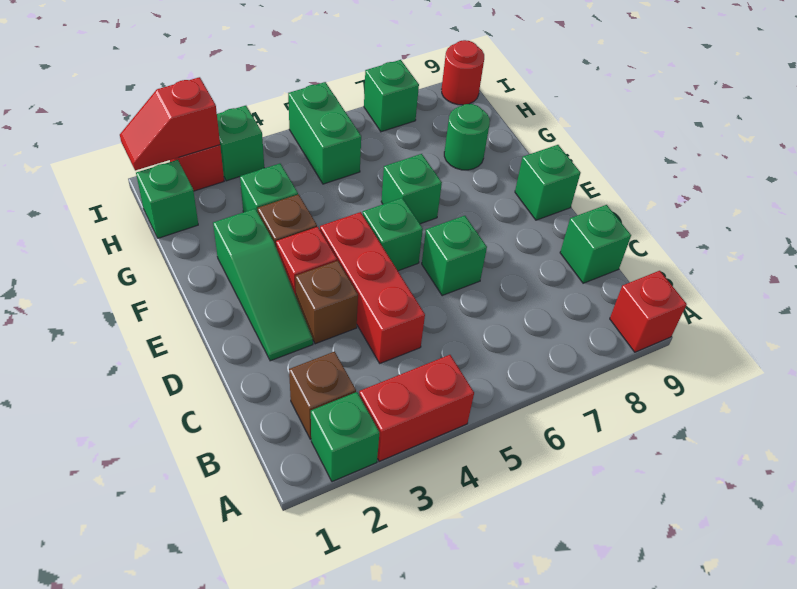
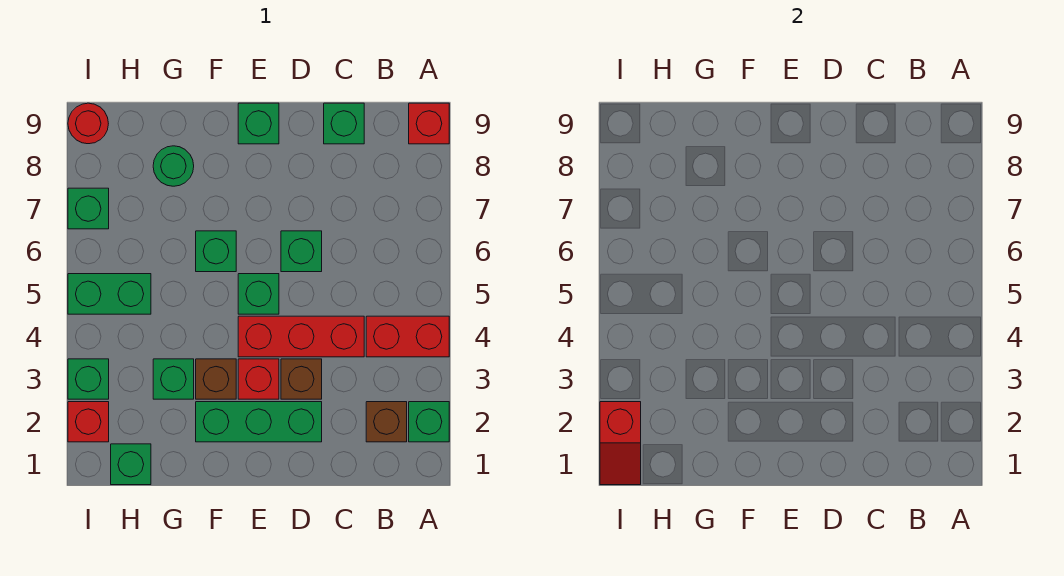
red 1x2 brick [359,355,474,461] -> red 1x2 brick turned to [366,316,449,357]
green 1x3 slope [213,209,313,361] -> green 1x3 brick [196,402,322,442]

